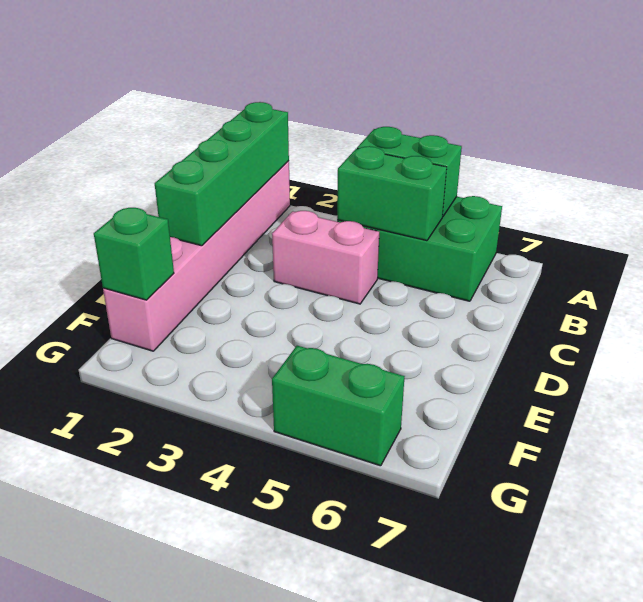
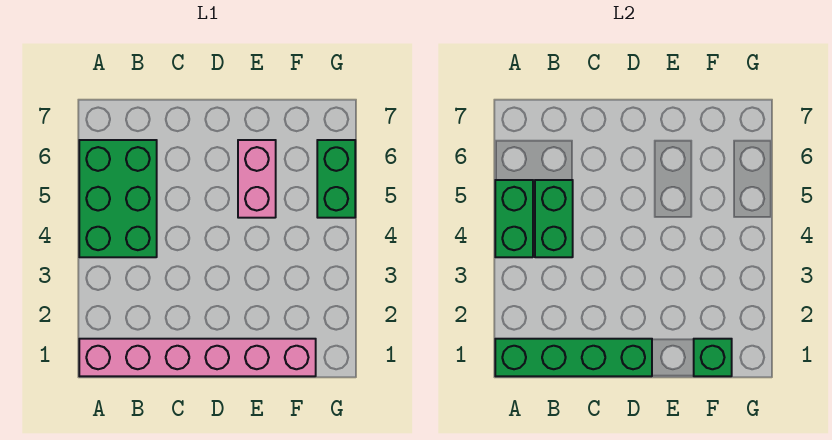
pink 1x2 brick [272,211,379,304] -> pink 1x2 brick moved to [238,140,276,218]

